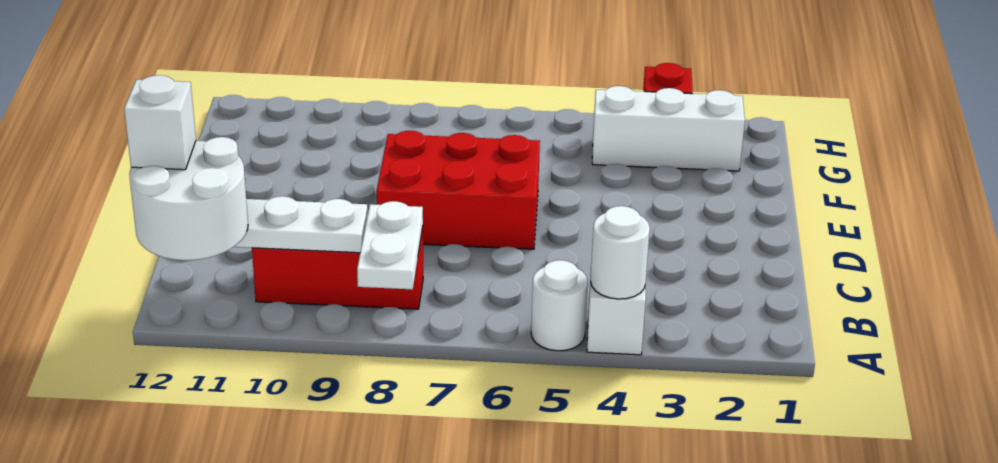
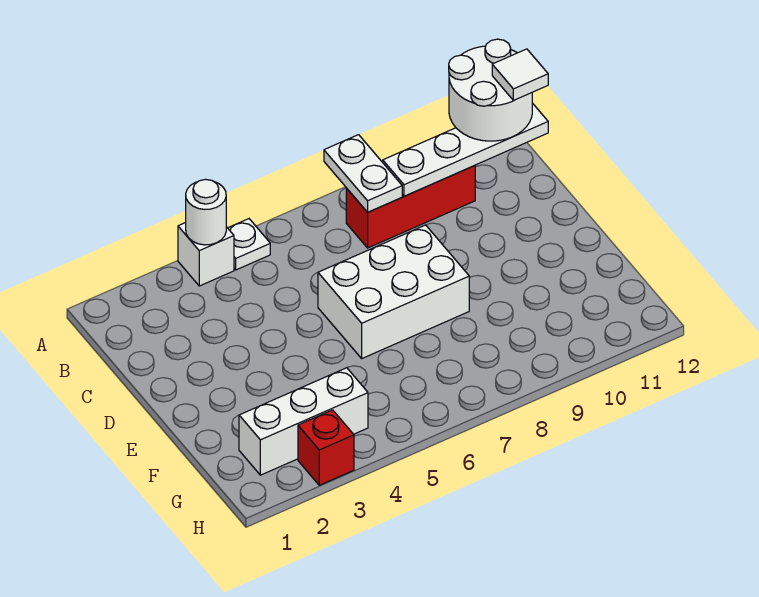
white 1x1 round brick [531,260,588,351] -> white 1x1 plate [228,219,270,270]
white 1x1 brick [124,75,196,170] -> white 1x1 tile [492,49,548,100]
red 2x3 brick [377,131,540,249] -> white 2x3 brick [318,225,469,358]

